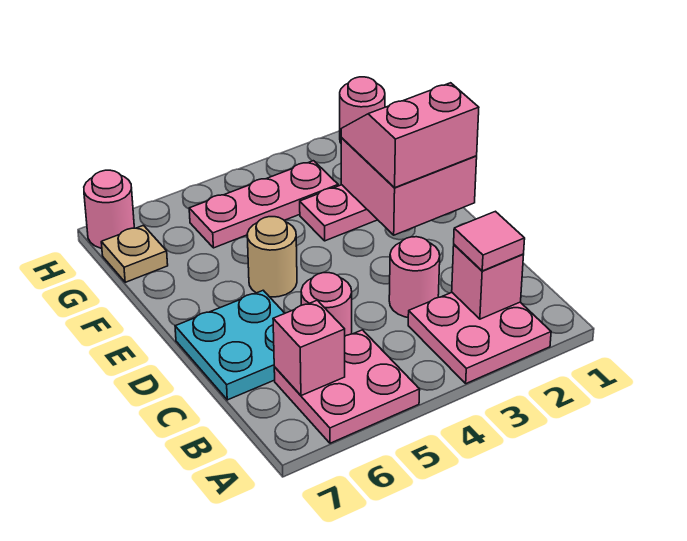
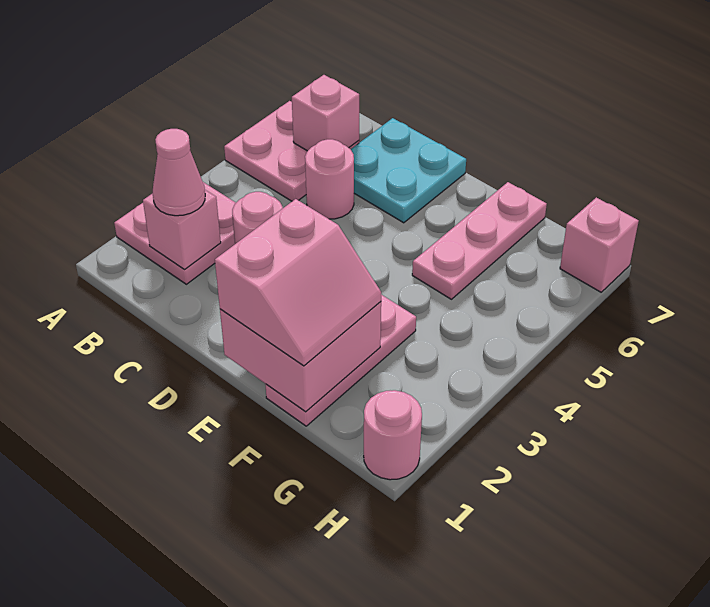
pink 1x1 tile [454,211,525,271] -> pink 1x1 cone [153,129,205,216]
tan 1x1 round brick [247,217,297,297] -> none
pink 1x3 plate [189,161,338,248] -> pink 1x3 plate moved to [412,182,547,299]
tan 1x1 plate [101,225,168,282] -> none
pink 1x1 round brick [84,170,134,248] -> pink 1x1 brick [560,197,639,292]

